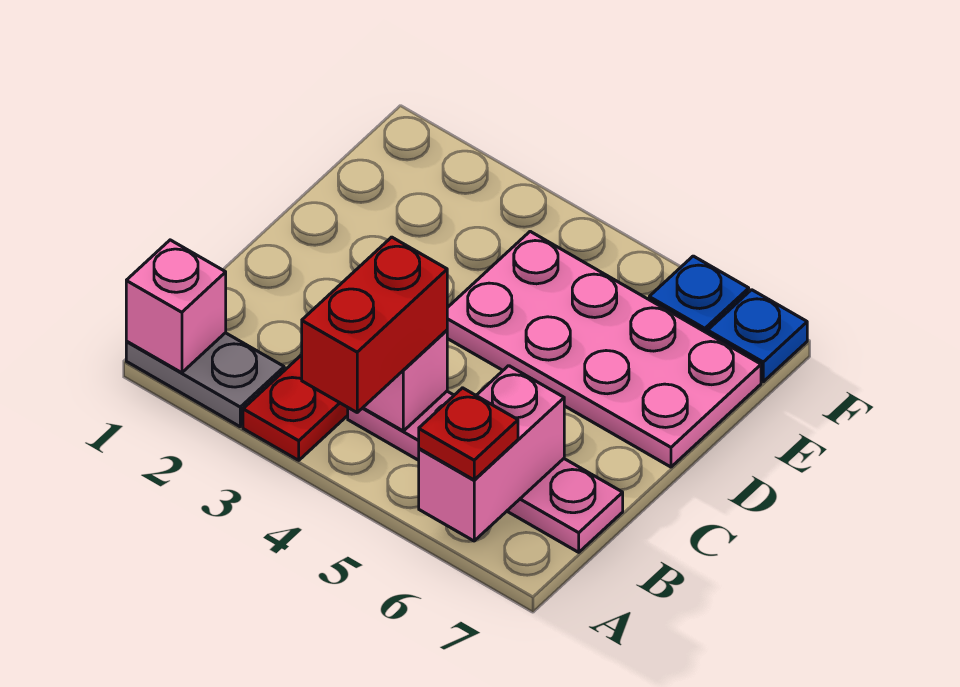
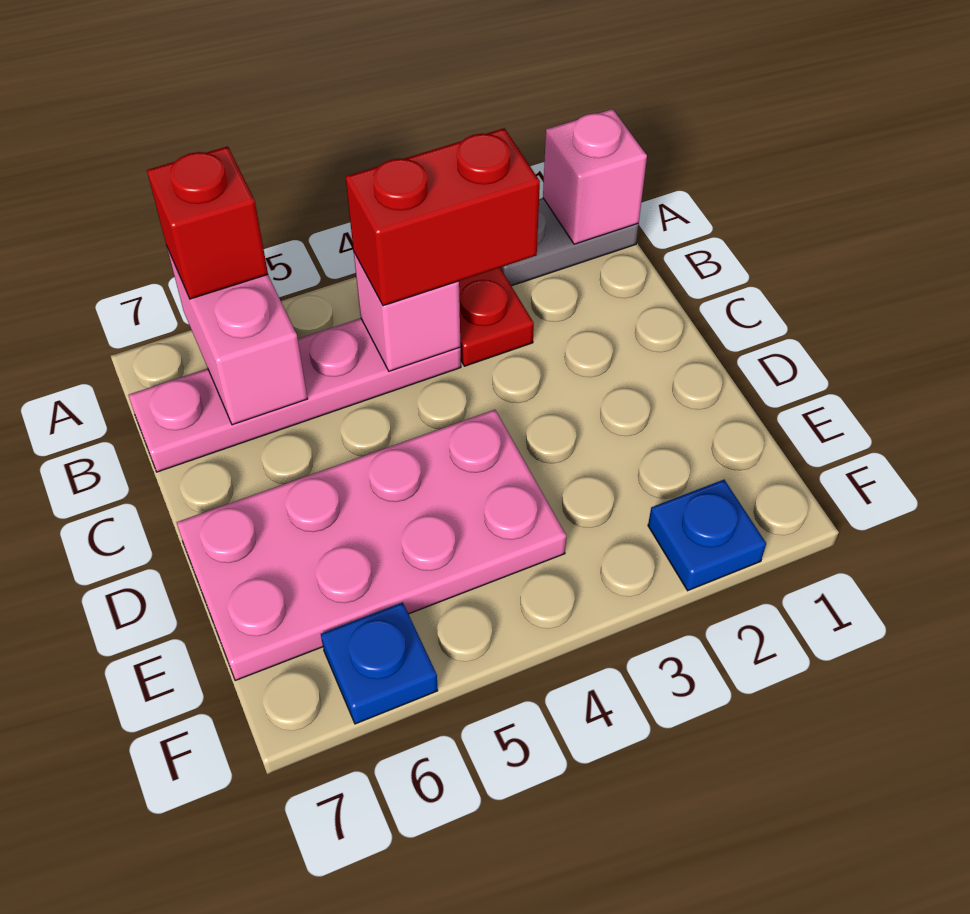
red 1x2 brick [302,237,447,412] -> red 1x2 brick turned to [346,128,540,306]
red 1x1 plate [419,388,518,480] -> red 1x1 brick [147,146,268,299]
blue 1x1 plate [708,290,807,382] -> blue 1x1 plate moved to [648,480,766,591]

